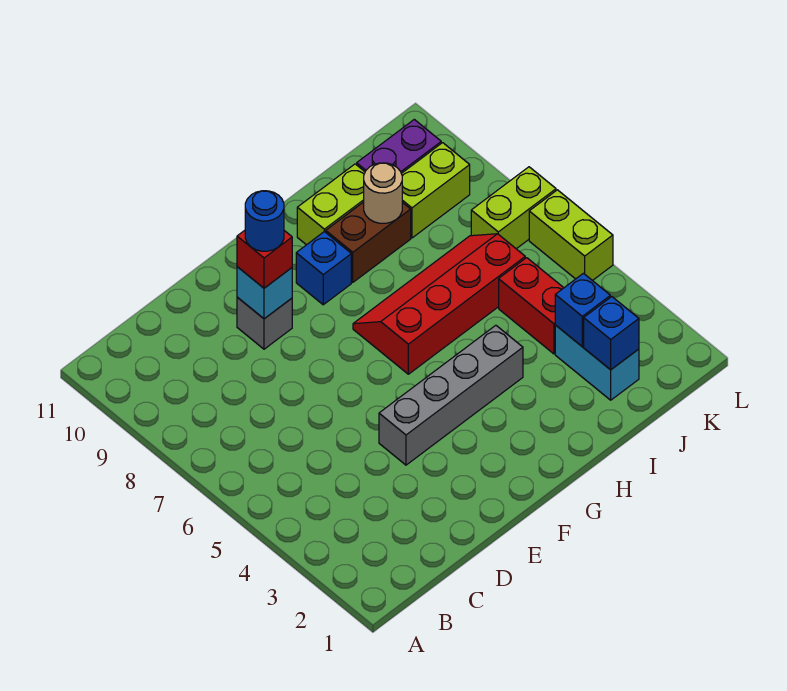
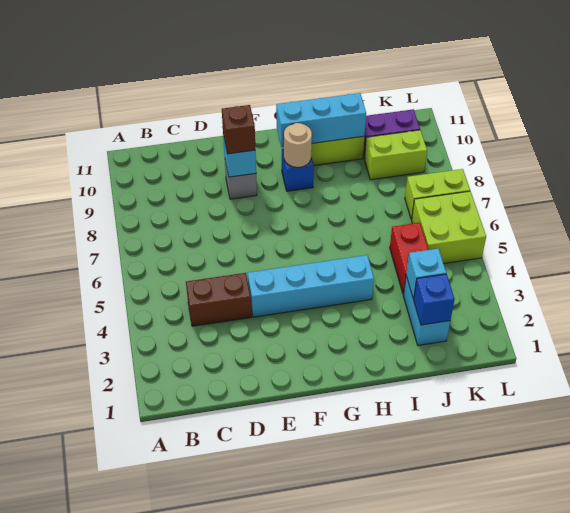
grey 1x4 brick [379,325,523,465] -> cyan 1x4 brick [247,255,374,317]
red 1x1 brick [237,230,292,288] -> brown 1x1 brick [222,105,255,154]
blue 1x1 round brick [245,191,284,251] -> none
red 2x4 slope [353,234,525,374] -> none
none -> cyan 1x3 brick [276,93,366,147]
brown 1x2 brick [326,202,411,282] -> brown 1x2 brick moved to [186,273,252,326]
tan 1x1 round brick [364,163,402,223] -> tan 1x1 round brick moved to [284,123,312,167]
blue 1x1 brick [555,273,610,346] -> cyan 1x1 brick [406,249,446,299]
lime 1x2 brick [529,190,613,281] -> lime 2x2 brick [411,191,486,263]

